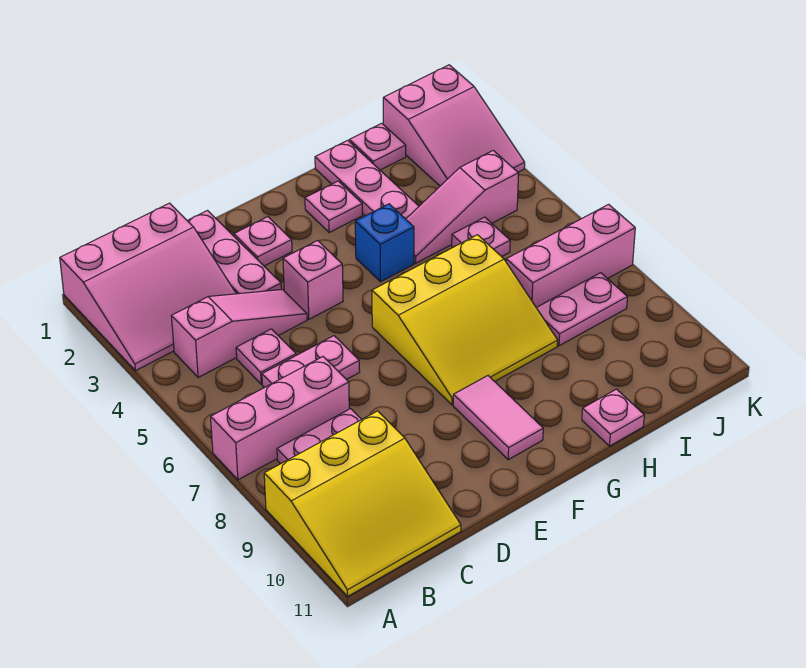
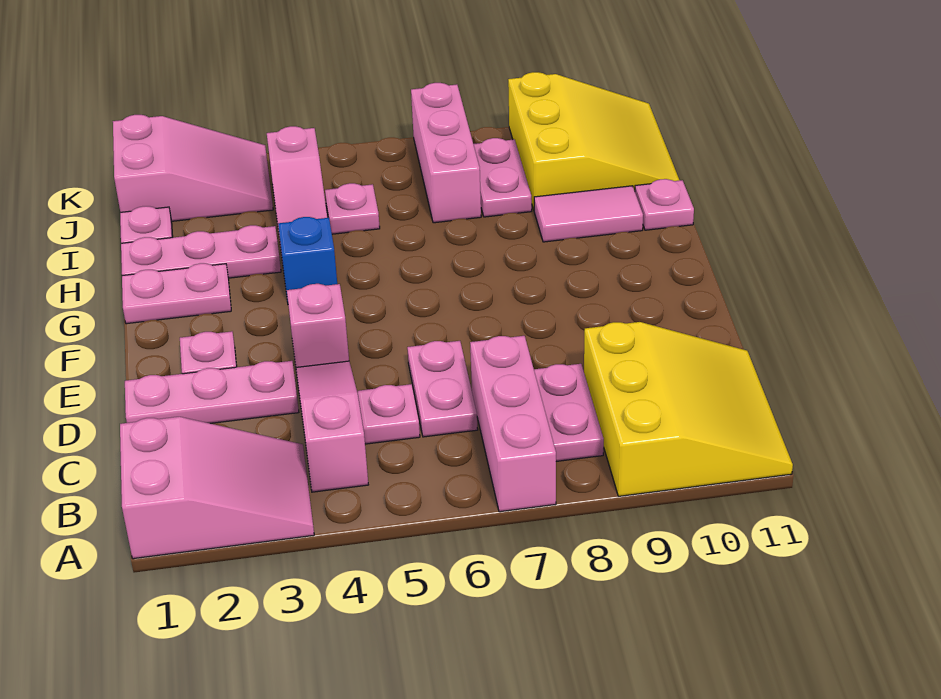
pink 3x3 slope [60,203,236,371] -> pink 2x3 slope [120,417,314,559]
yellow 3x3 slope [372,235,558,405] -> yellow 3x3 slope moved to [508,72,679,210]
pink 1x2 tile [453,376,543,460] -> pink 1x2 tile moved to [534,186,643,242]
pink 1x1 plate [305,181,362,232] -> pink 1x2 plate [122,263,231,324]

